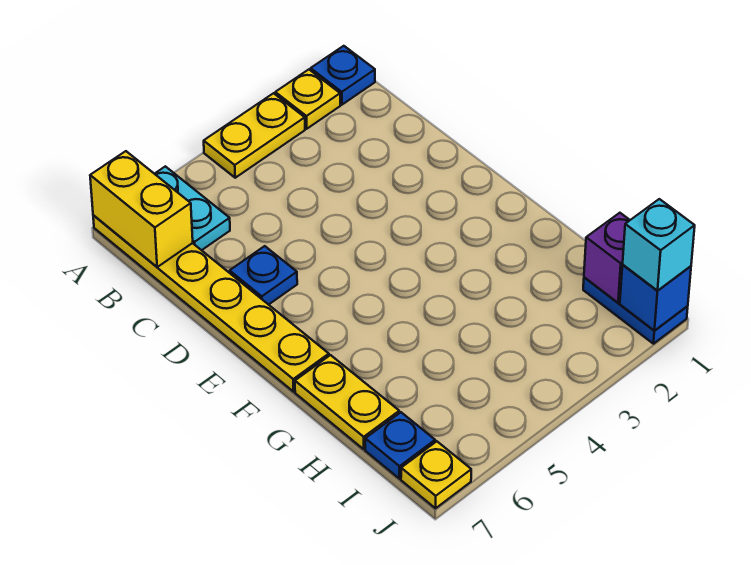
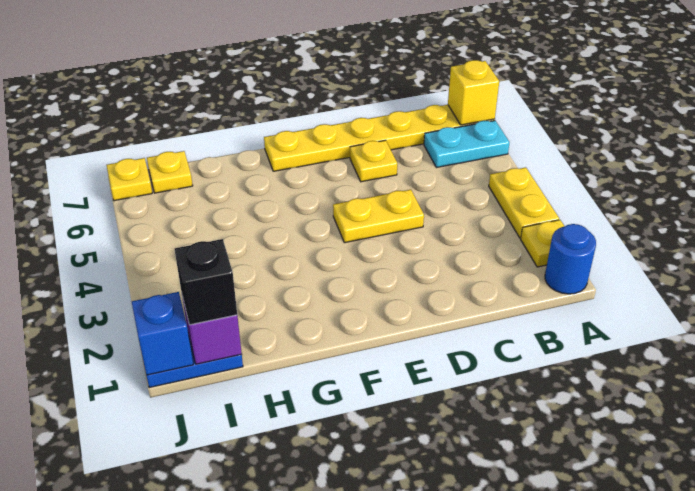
blue 1x1 plate [311,46,375,105] -> blue 1x1 round brick [545,224,596,294]
yellow 1x2 brick [90,151,193,267] -> yellow 1x1 brick [448,60,499,125]
blue 1x1 plate [230,246,297,305] -> yellow 1x1 plate [350,140,397,182]
yellow 1x2 plate [295,355,399,449] -> yellow 1x2 plate moved to [333,190,424,243]
none -> black 1x1 brick [175,239,237,325]
blue 1x1 plate [365,412,435,479] -> yellow 1x1 plate [147,151,193,193]
cyan 1x1 brick [623,199,695,291] -> none

